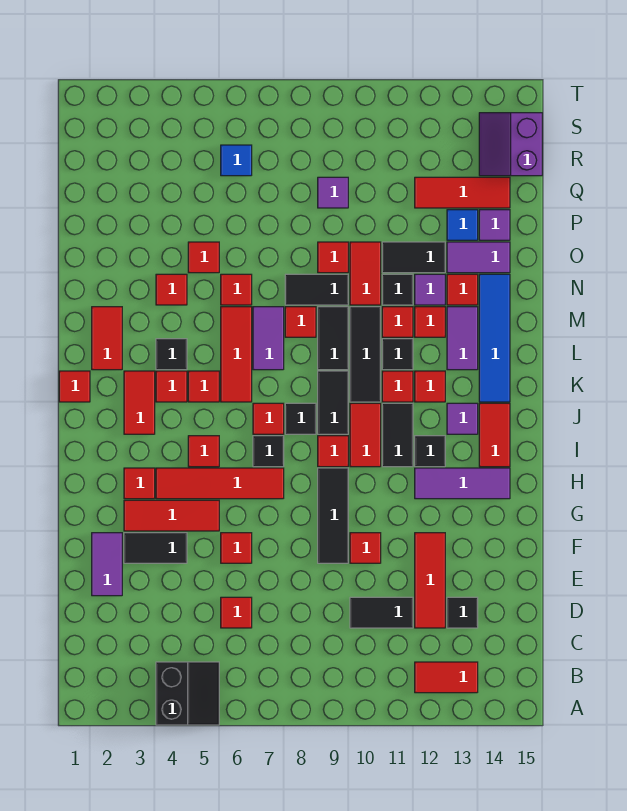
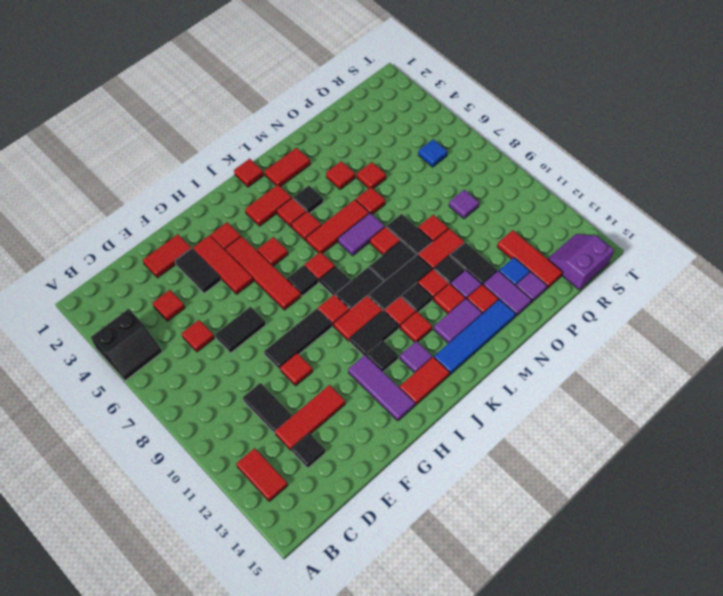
purple 1x2 tile [92,533,122,596] -> red 1x2 tile [143,234,191,278]
none -> black 1x2 tile [215,307,266,353]
red 1x1 tile [221,533,252,563] -> red 1x1 tile moved to [153,290,185,321]

